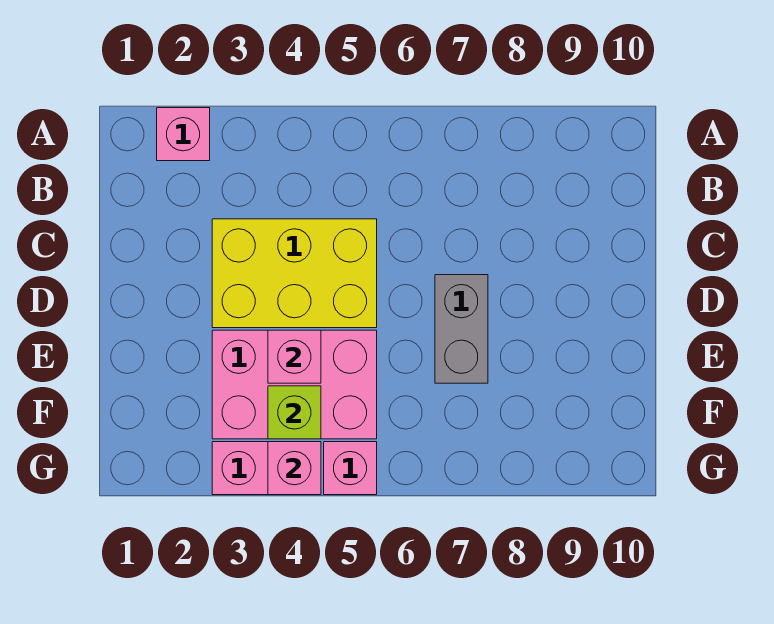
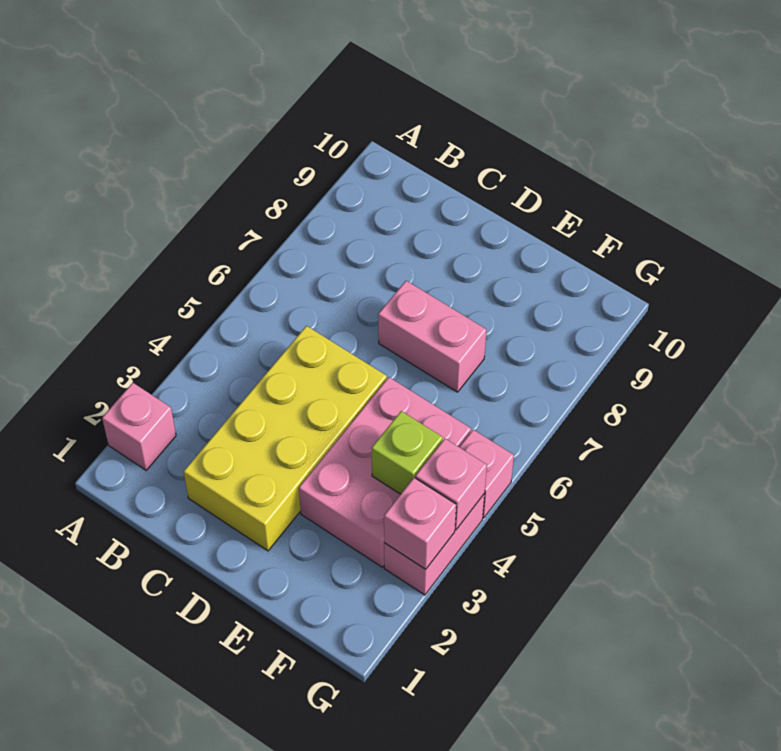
yellow 2x3 brick [212,219,377,328] -> yellow 2x4 brick [184,326,387,551]
grey 1x2 brick [435,275,488,383] -> pink 1x2 brick [378,281,486,392]
pink 1x1 brick [268,330,321,383] -> pink 1x1 brick moved to [384,478,456,569]

